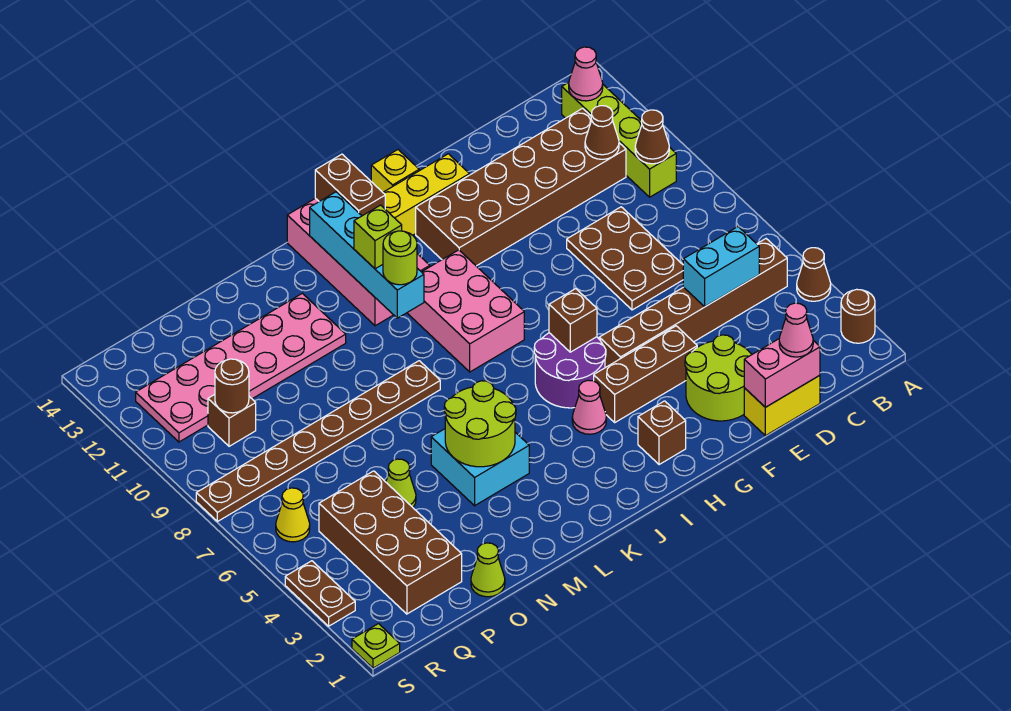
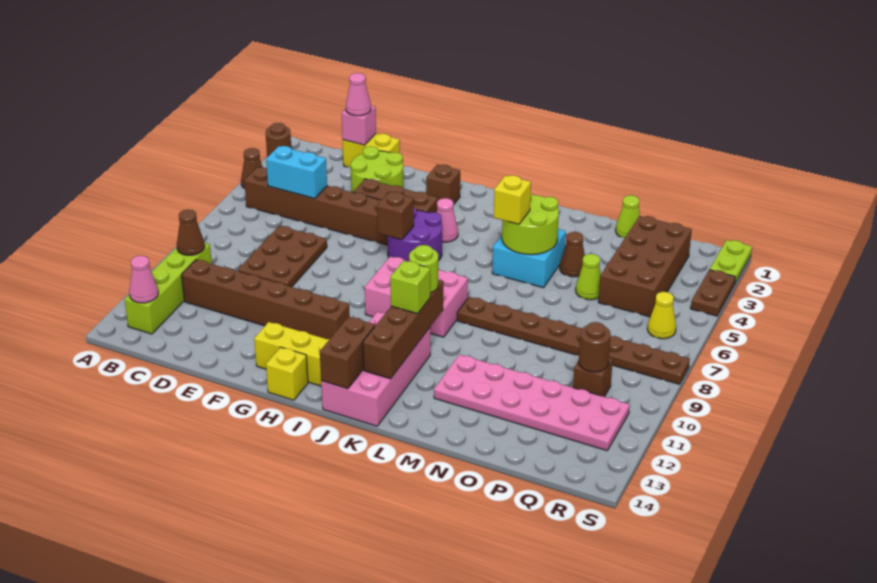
brown 2x6 brick [416,108,626,266] -> brown 1x6 brick [182,260,350,339]
brown 1x1 cone [585,106,619,159] -> brown 1x1 cone moved to [560,232,585,277]
pink 1x2 brick [744,339,820,407] -> pink 1x1 brick [342,105,376,145]
pink 2x3 brick [407,250,524,372] -> pink 2x3 brick turned to [365,256,468,337]
cyan 1x4 brick [310,192,424,318] -> brown 1x4 brick [363,280,443,379]
none -> yellow 1x1 brick [494,175,531,224]
lime 1x1 plate [352,624,400,668] -> lime 1x2 plate [710,240,752,283]

